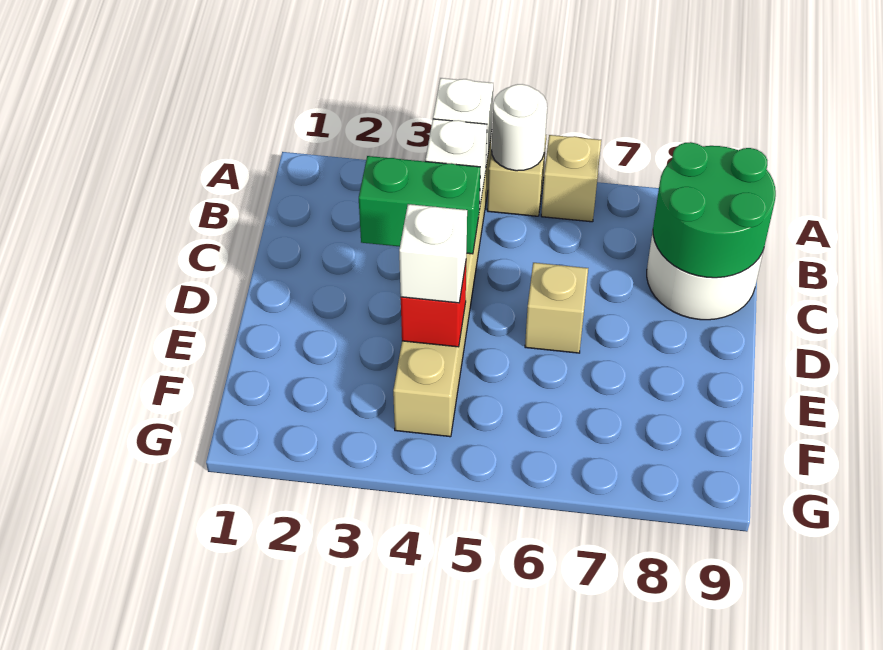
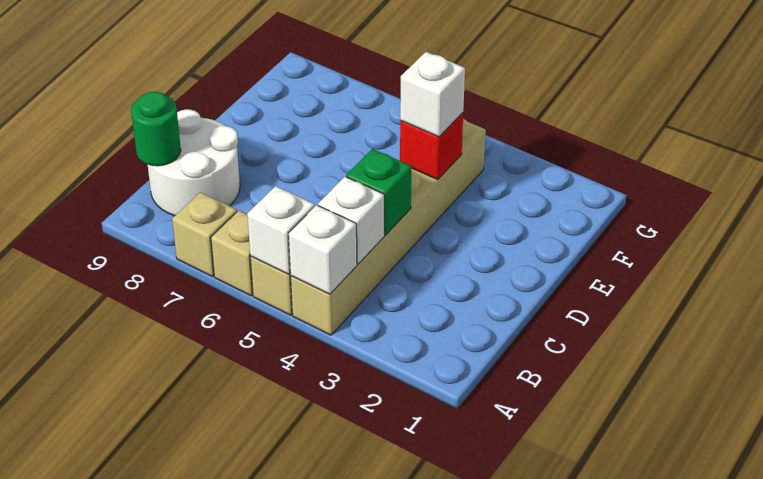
white 1x1 round brick [491,84,547,171] -> white 1x1 brick [247,186,315,274]
green 2x2 round brick [653,142,776,278] -> green 1x1 round brick [131,92,181,166]
green 1x2 brick [359,156,480,254] -> green 1x1 brick [346,149,412,235]
tan 1x1 brick [525,263,588,353] -> tan 1x1 brick moved to [172,192,237,277]

